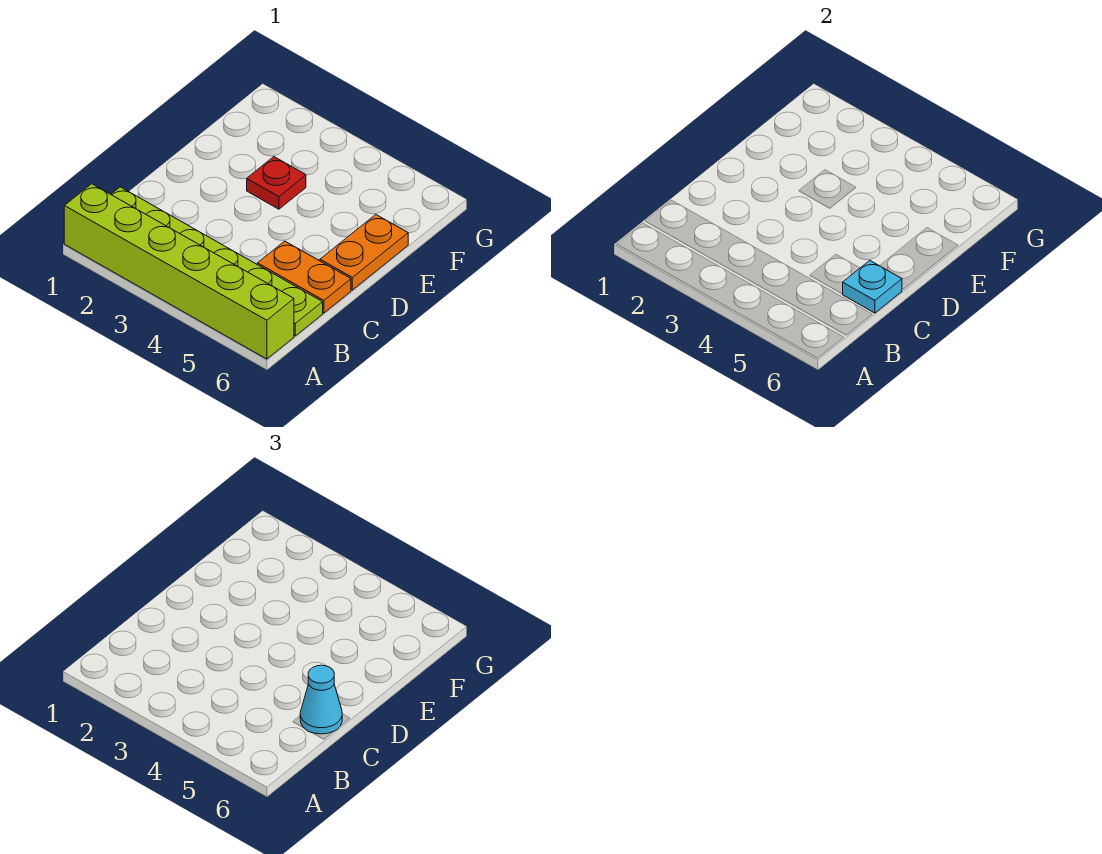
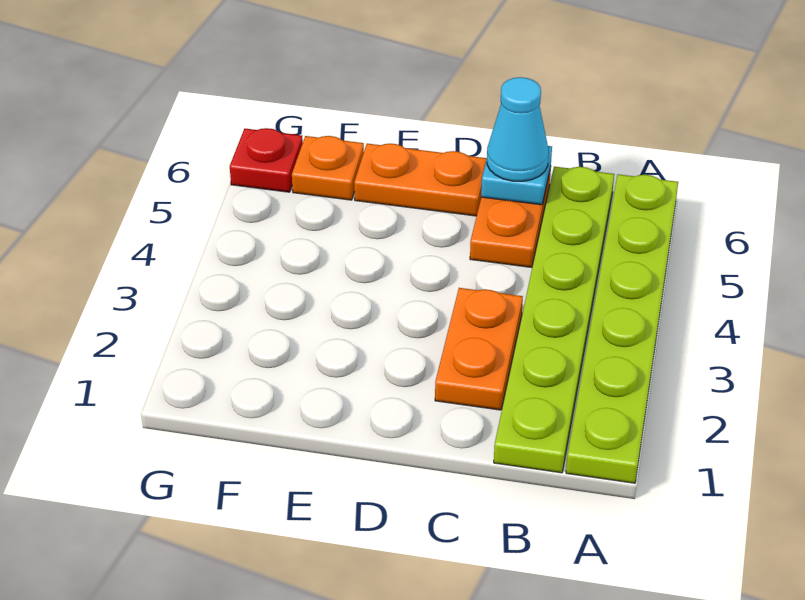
lime 1x6 brick [64,184,294,359] -> lime 1x6 plate [566,174,678,483]
none -> orange 1x2 plate [435,288,523,410]
red 1x1 plate [247,157,306,209] -> red 1x1 plate moved to [230,128,303,192]
none -> orange 1x1 plate [292,136,364,200]

